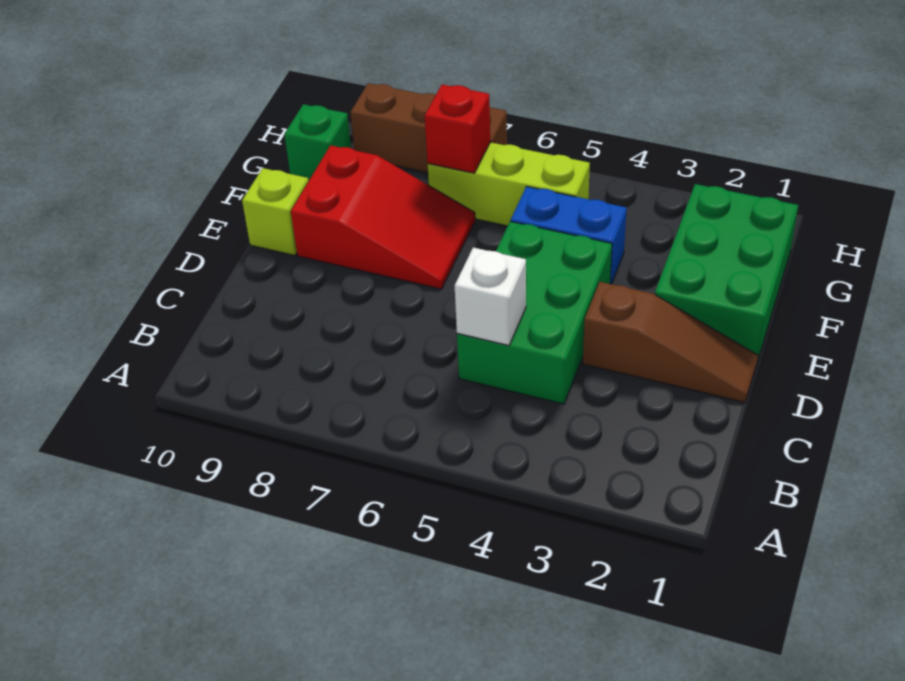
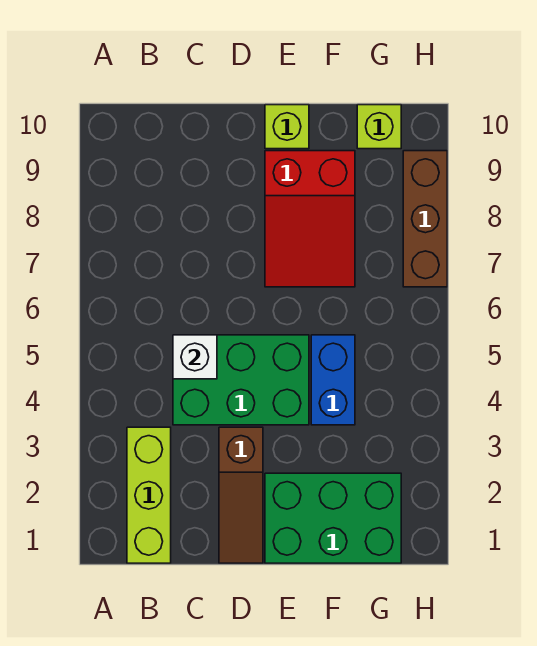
lime 1x3 brick [428,142,590,226] -> lime 1x3 brick moved to [127,427,171,563]
red 1x1 brick [425,85,490,173] -> none
green 1x1 brick [284,104,351,181] -> lime 1x1 brick [357,105,401,149]

